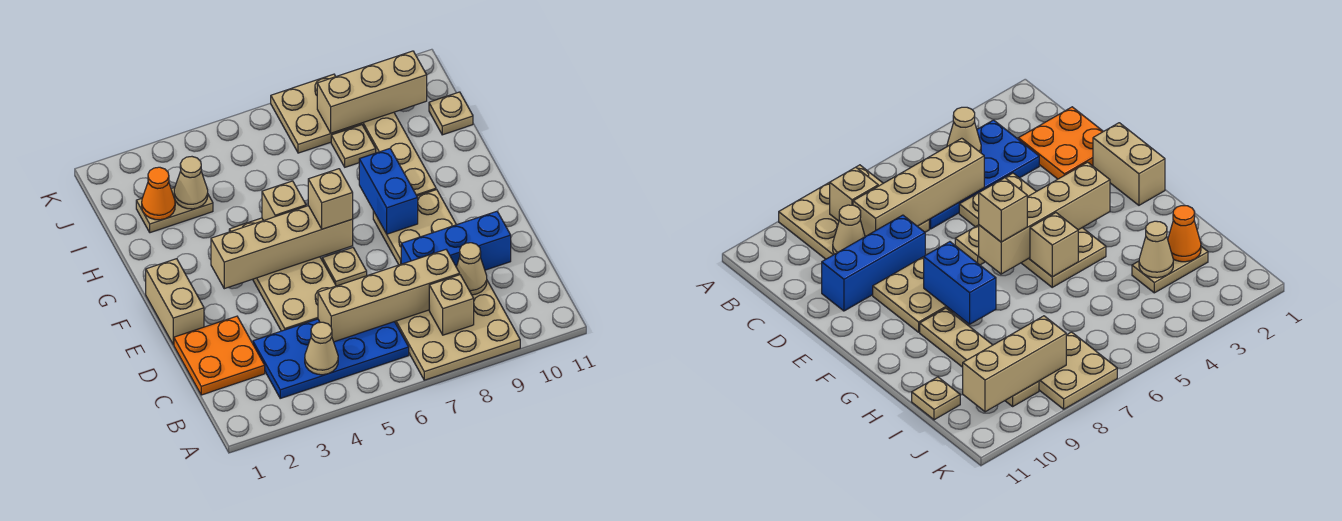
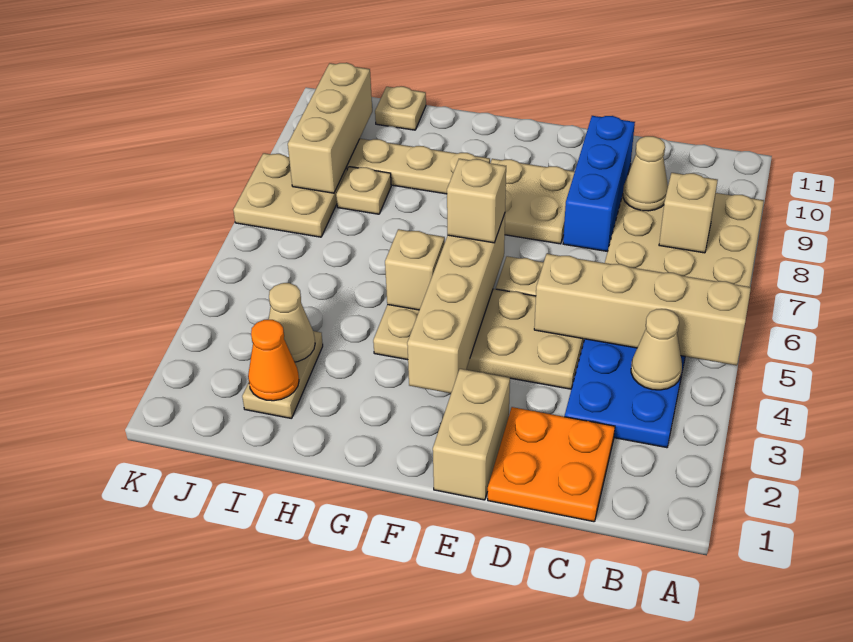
tan 1x4 brick [318,250,460,342] -> tan 1x4 brick turned to [534,254,751,365]
tan 1x2 brick [146,259,204,344] -> tan 1x2 brick turned to [433,369,510,500]
blue 1x2 brick [359,149,418,234] -> none

